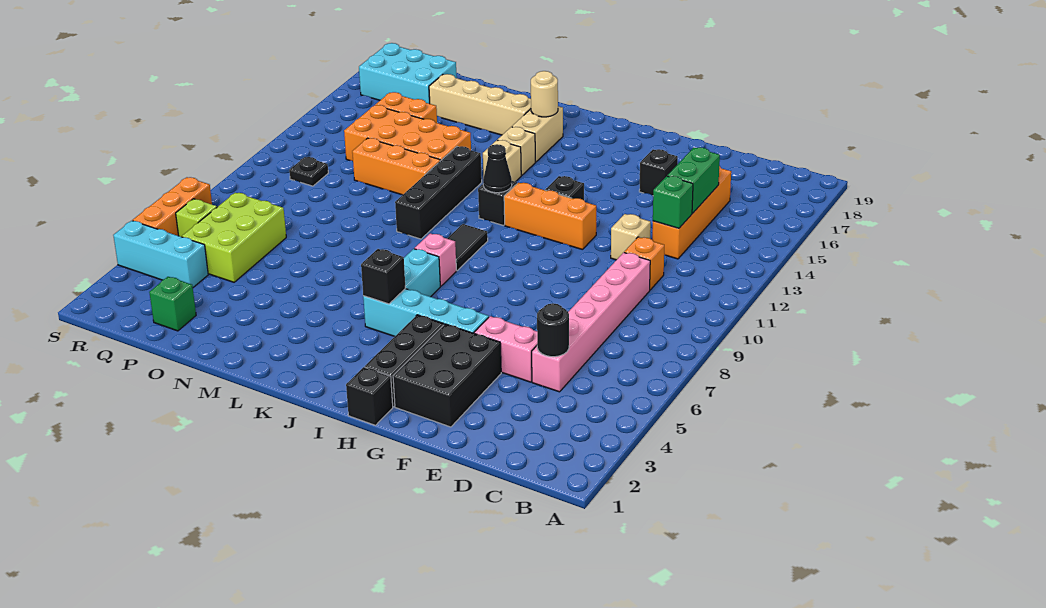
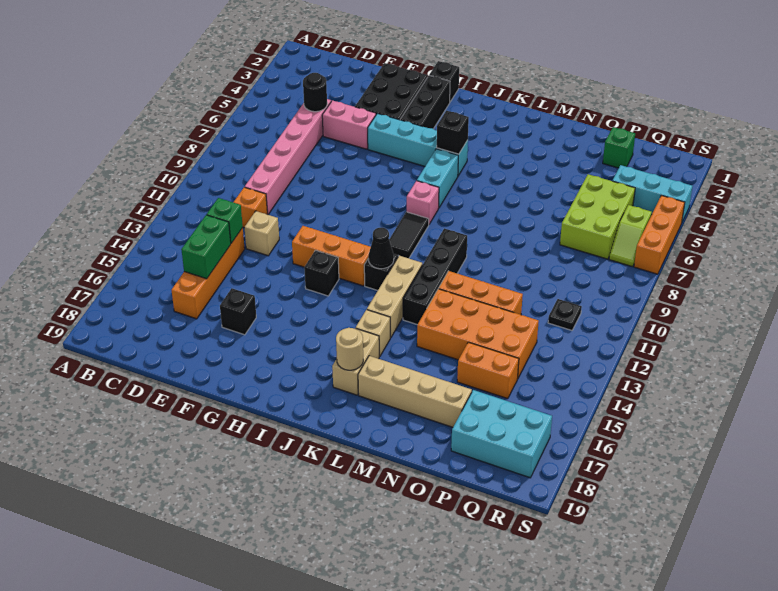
tan 1x1 brick [483,140,521,182] -> tan 1x3 brick [367,256,422,338]

